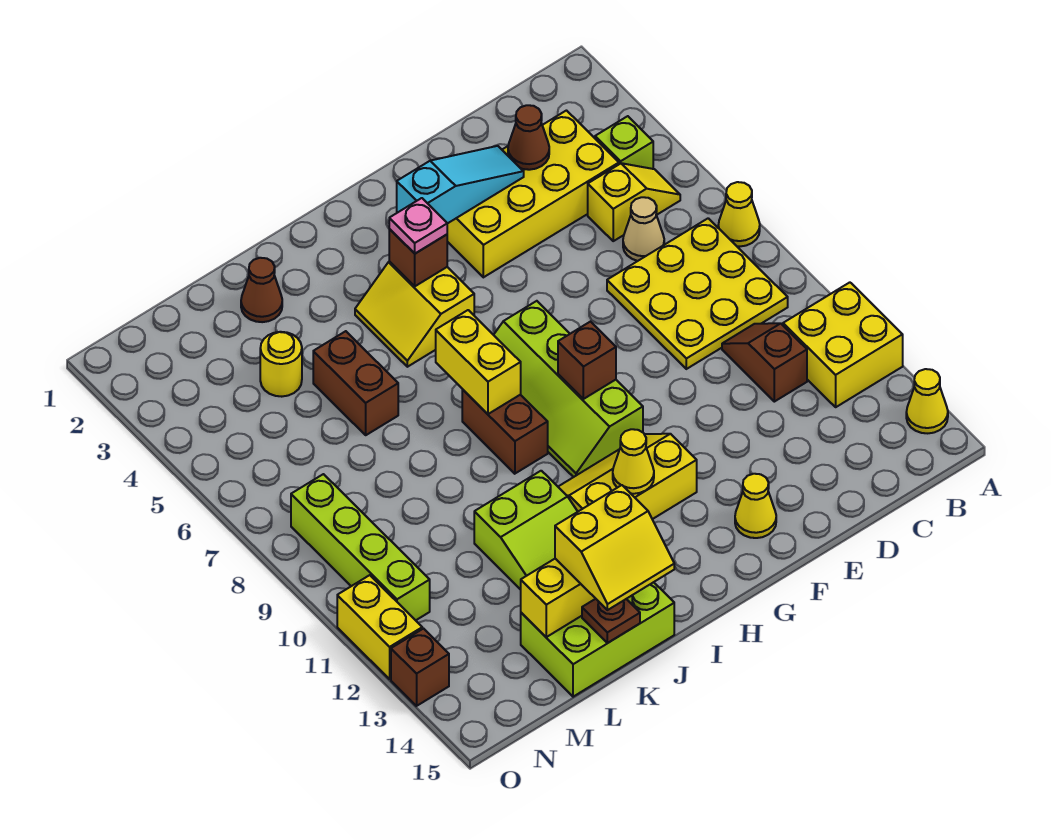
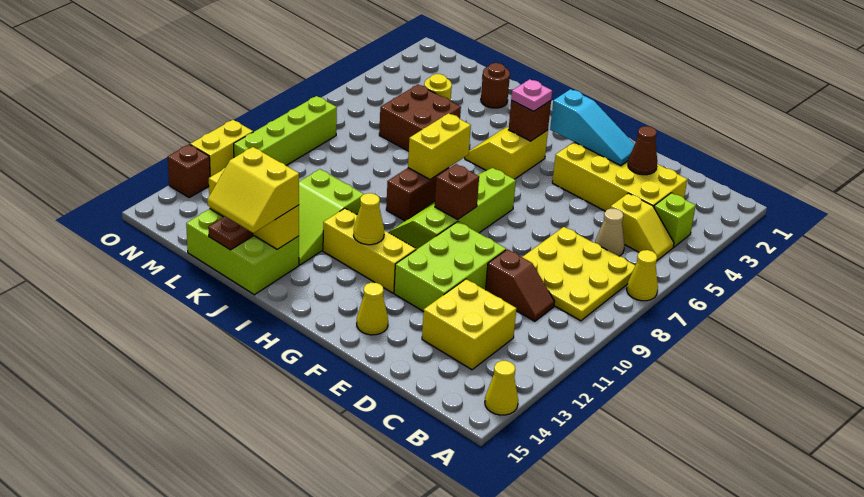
yellow 2x2 brick [783,282,903,407] -> yellow 2x2 brick moved to [422,279,517,370]
brown 1x2 slope [722,323,807,402] -> brown 1x2 slope turned to [486,249,555,321]
none -> lime 2x3 brick [394,222,506,312]
brown 1x1 cone [241,258,282,322] -> brown 1x1 round brick [481,63,510,108]
brown 1x2 brick [313,331,398,435] -> brown 2x2 brick [379,85,461,151]

